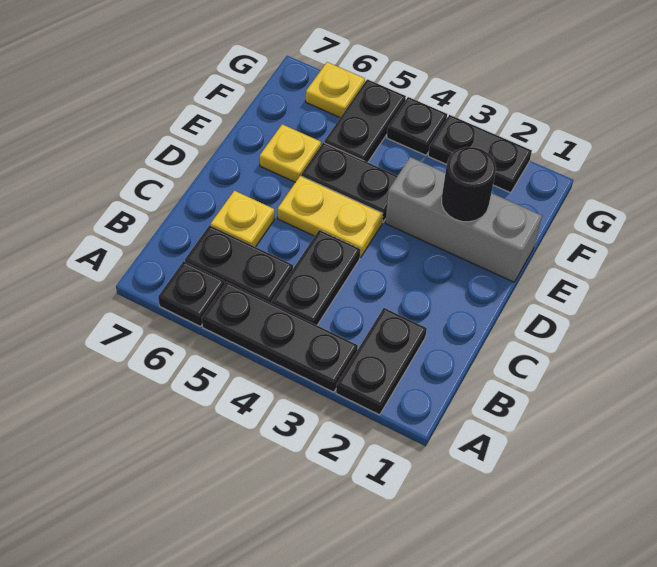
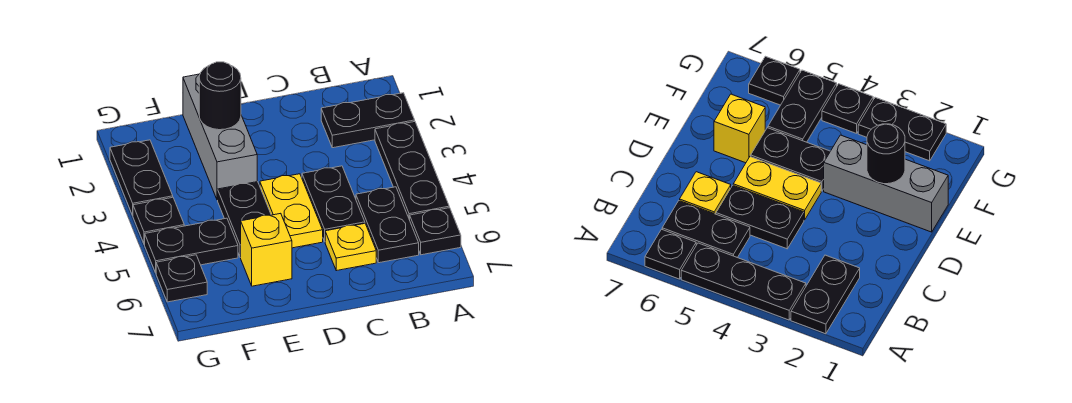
black 1x2 plate [271,230,360,325] -> black 1x2 plate turned to [302,166,365,241]
yellow 1x1 plate [260,124,321,182] -> yellow 1x1 brick [241,213,292,286]
yellow 1x1 plate [306,62,365,118] -> black 1x1 plate [156,255,207,302]

